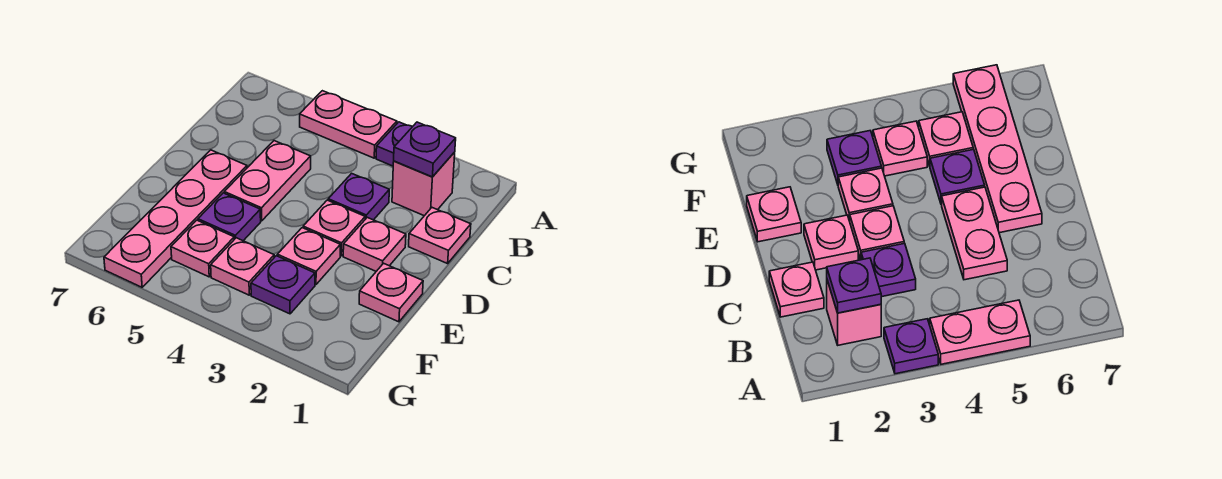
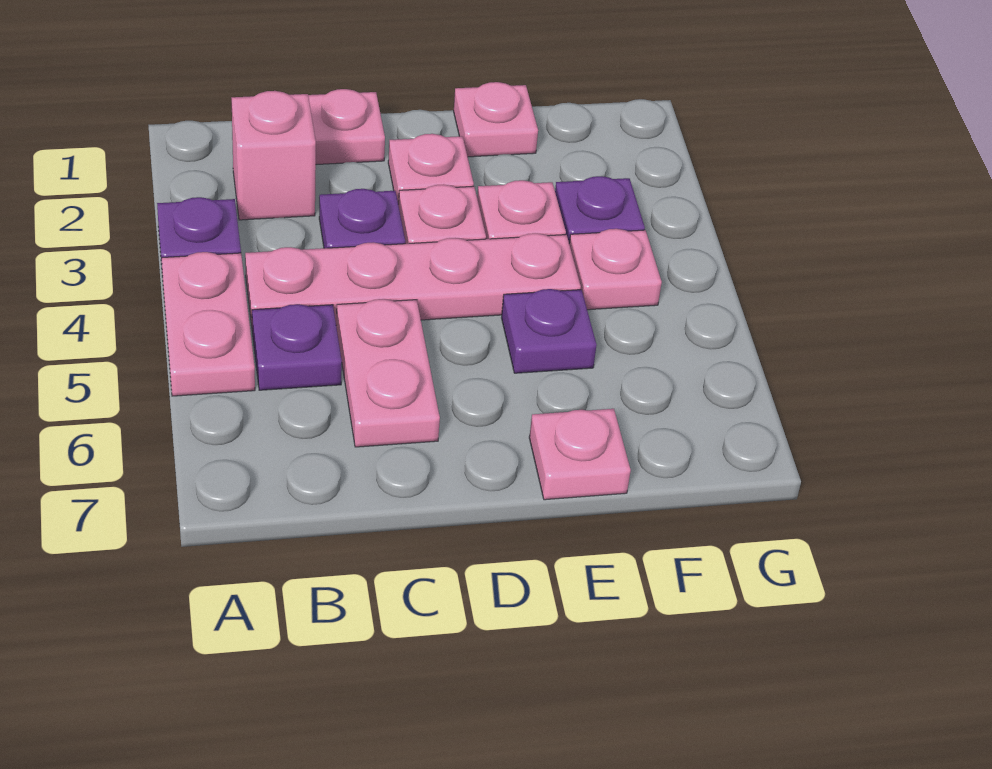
purple 1x1 plate [394,122,456,177] -> purple 1x1 plate moved to [252,304,342,390]
pink 1x2 plate [224,141,311,221] -> pink 1x2 plate turned to [336,299,440,447]
pink 1x4 plate [104,150,247,287] -> pink 1x4 plate moved to [245,233,581,326]
pink 1x1 plate [171,220,234,277] -> pink 1x1 plate moved to [529,409,631,500]

